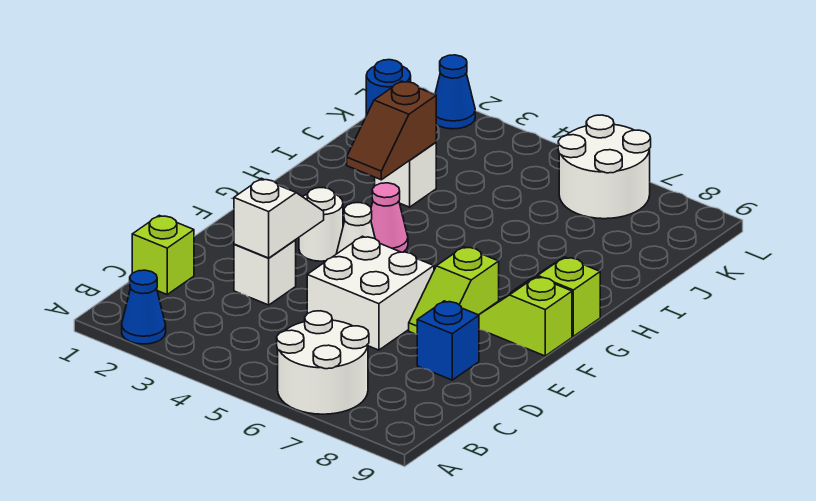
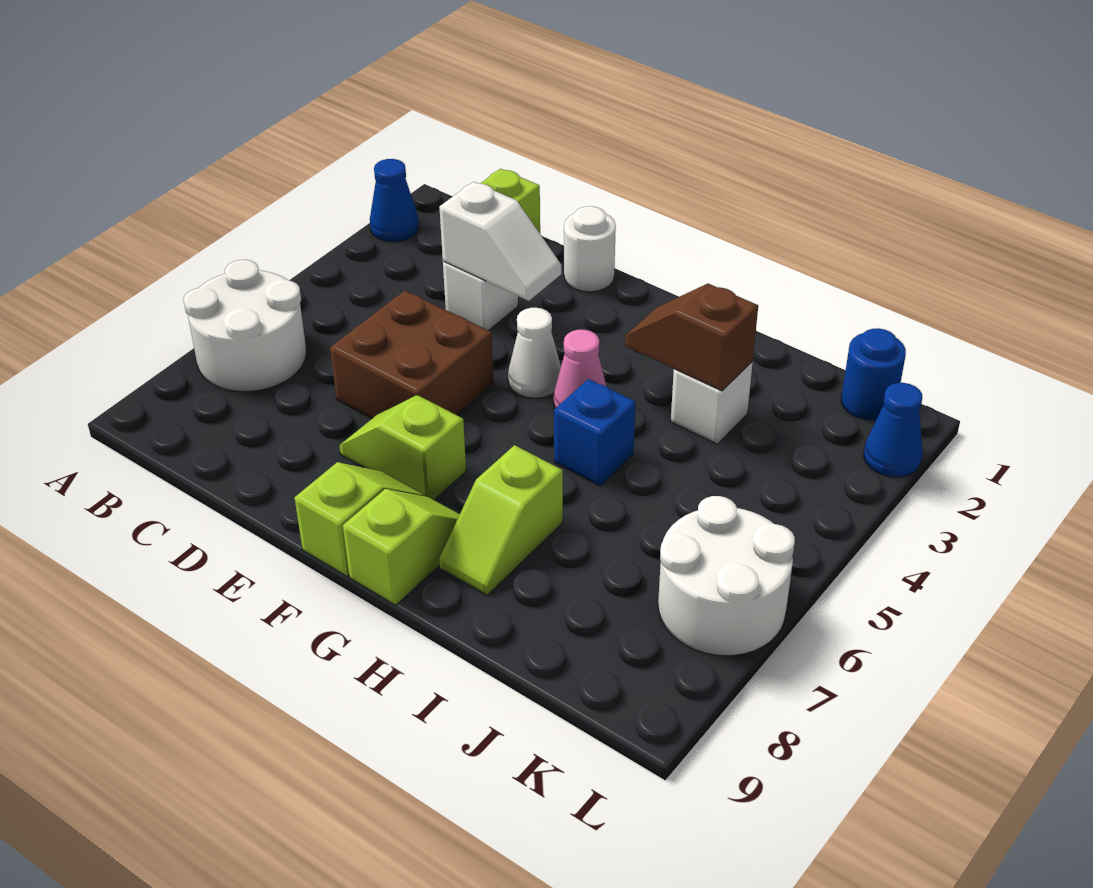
white 2x2 brick [307,236,434,350] -> brown 2x2 brick [330,291,494,418]
blue 1x1 brick [417,301,479,380] -> blue 1x1 brick moved to [554,379,636,486]
white 1x1 round brick [299,188,343,261] -> white 1x1 round brick moved to [564,206,616,292]
none -> lime 1x2 slope [439,445,563,595]

